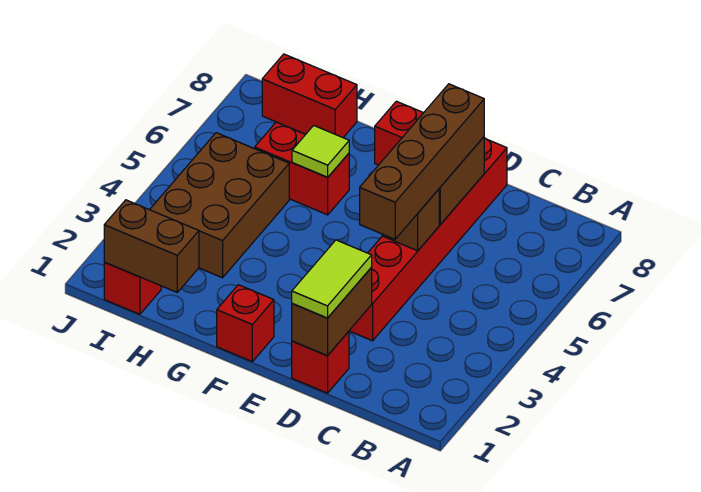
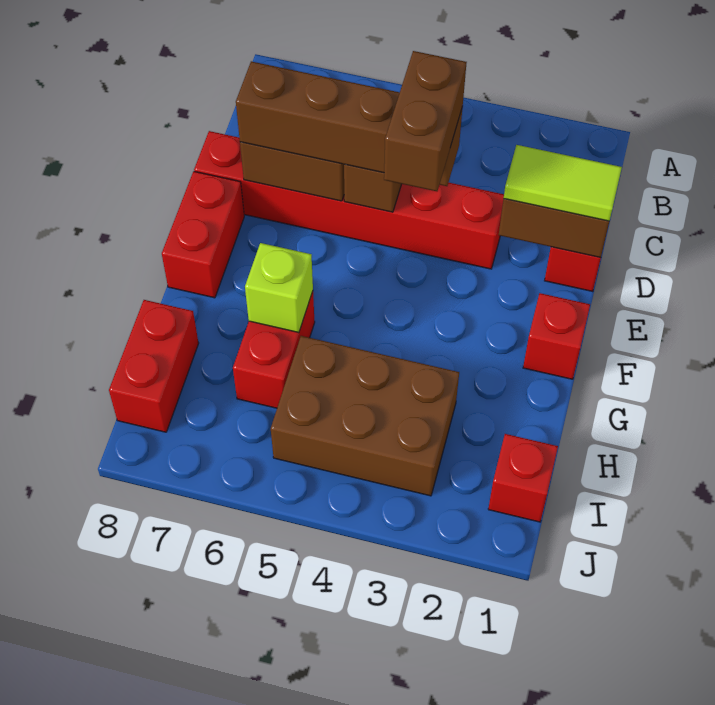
lime 1x1 tile [292,125,349,177] -> lime 1x1 brick [245,243,313,333]
brown 1x2 brick [104,200,199,292] -> brown 1x2 brick moved to [384,51,467,191]

